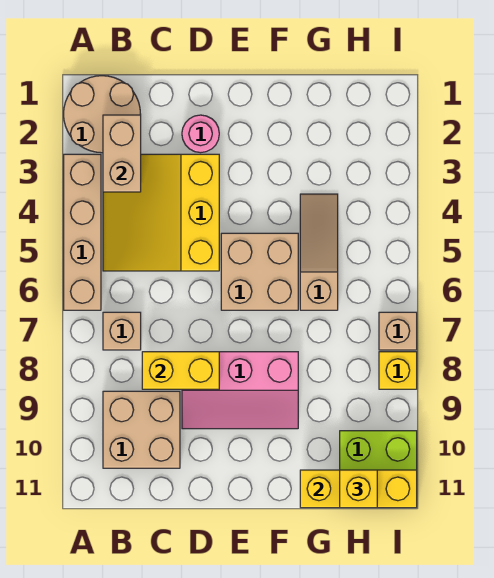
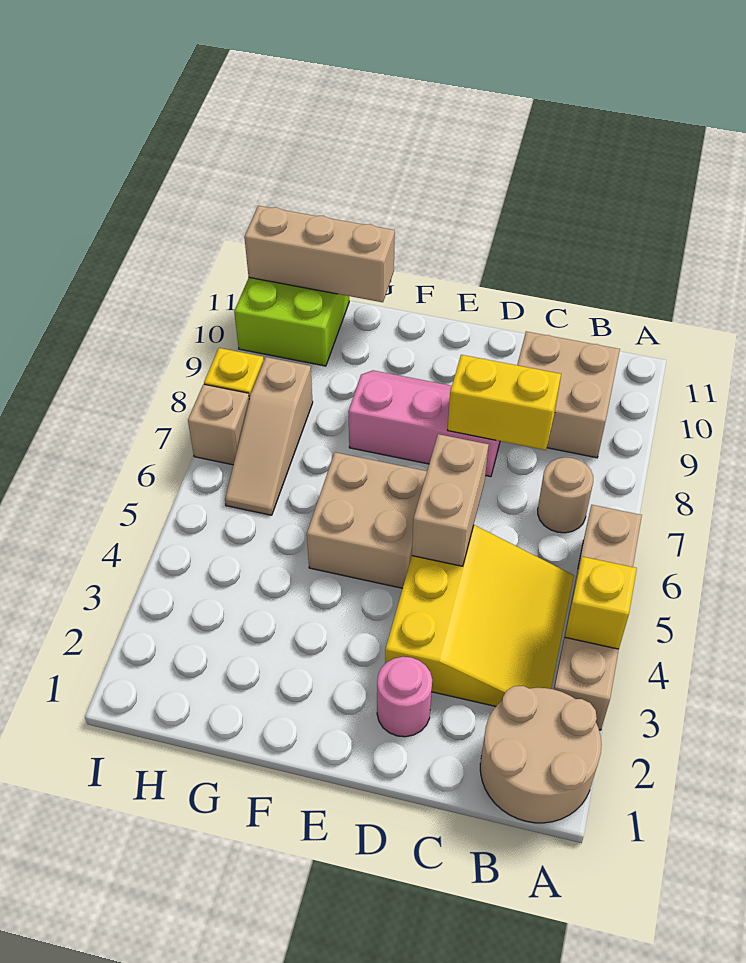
tan 1x2 brick [103,115,141,192] -> tan 1x2 brick moved to [412,434,489,566]
tan 1x1 brick [103,312,141,350] -> tan 1x1 round brick [538,457,593,533]
tan 1x3 slope [300,194,338,310] -> tan 1x3 slope moved to [225,357,313,515]
yellow 1x3 brick [300,470,417,508] -> tan 1x3 brick [244,206,395,302]
yellow 1x1 brick [340,470,377,508] -> yellow 1x1 brick moved to [565,557,637,649]

